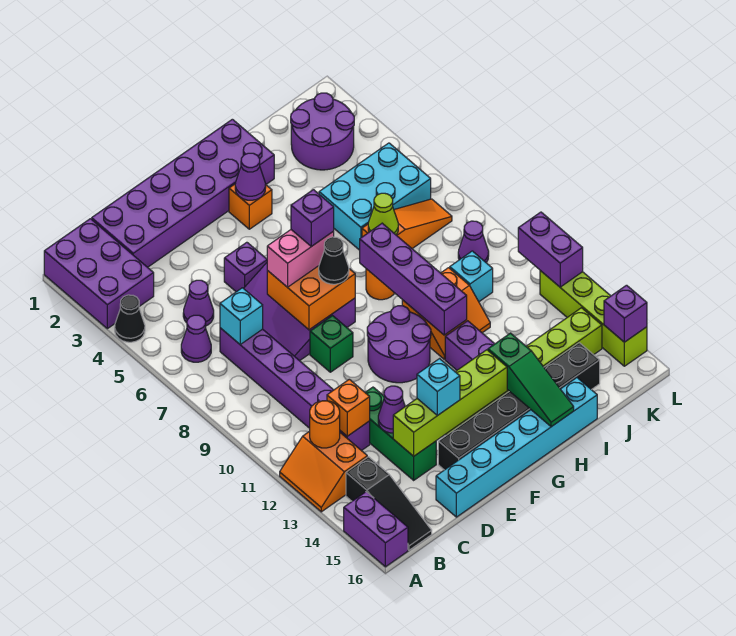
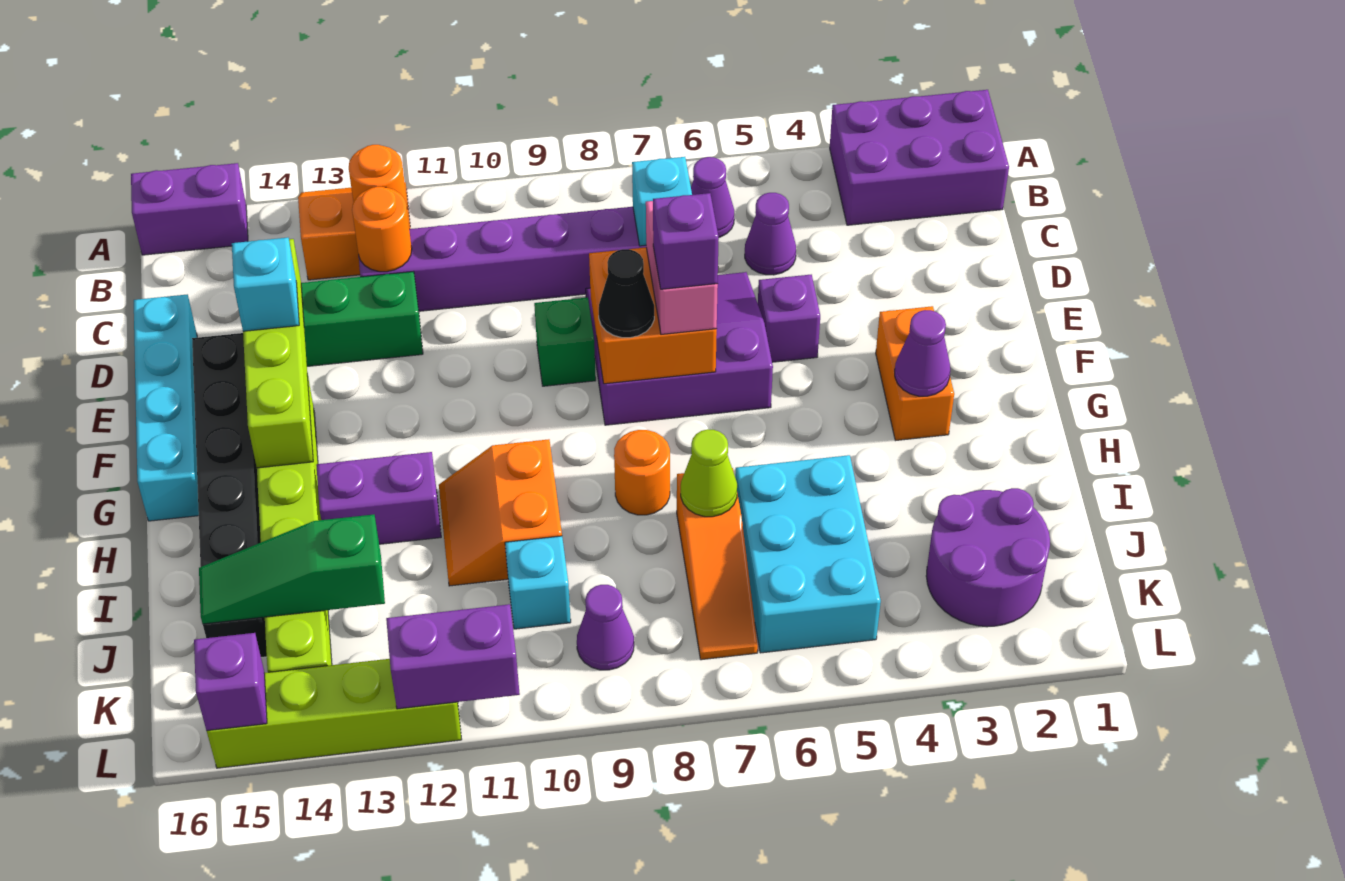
black 1x1 cone [115,295,145,342] -> none
black 1x3 slope [346,457,432,550] -> none
purple 2x6 brick [92,119,274,267] -> none
orange 1x1 brick [327,379,370,436] -> orange 1x1 round brick [352,187,412,272]
purple 1x1 cone [378,386,405,433] -> none
cyan 1x6 brick [436,378,597,517] -> cyan 1x4 brick [134,294,199,521]
purple 2x2 round brick [367,306,431,383] -> none
orange 1x1 brick [229,184,272,229] -> orange 1x2 brick [876,306,954,441]
purple 1x4 brick [360,223,467,335] -> none
green 1x3 slope [488,333,574,427] -> green 1x3 slope moved to [199,515,385,624]

